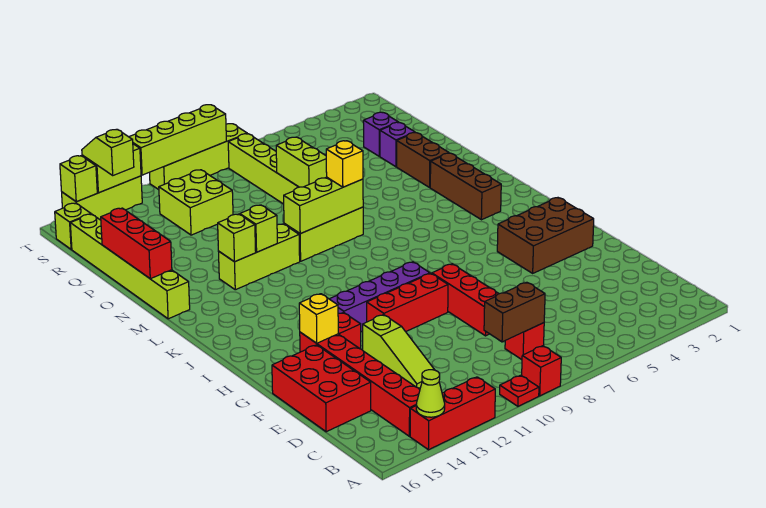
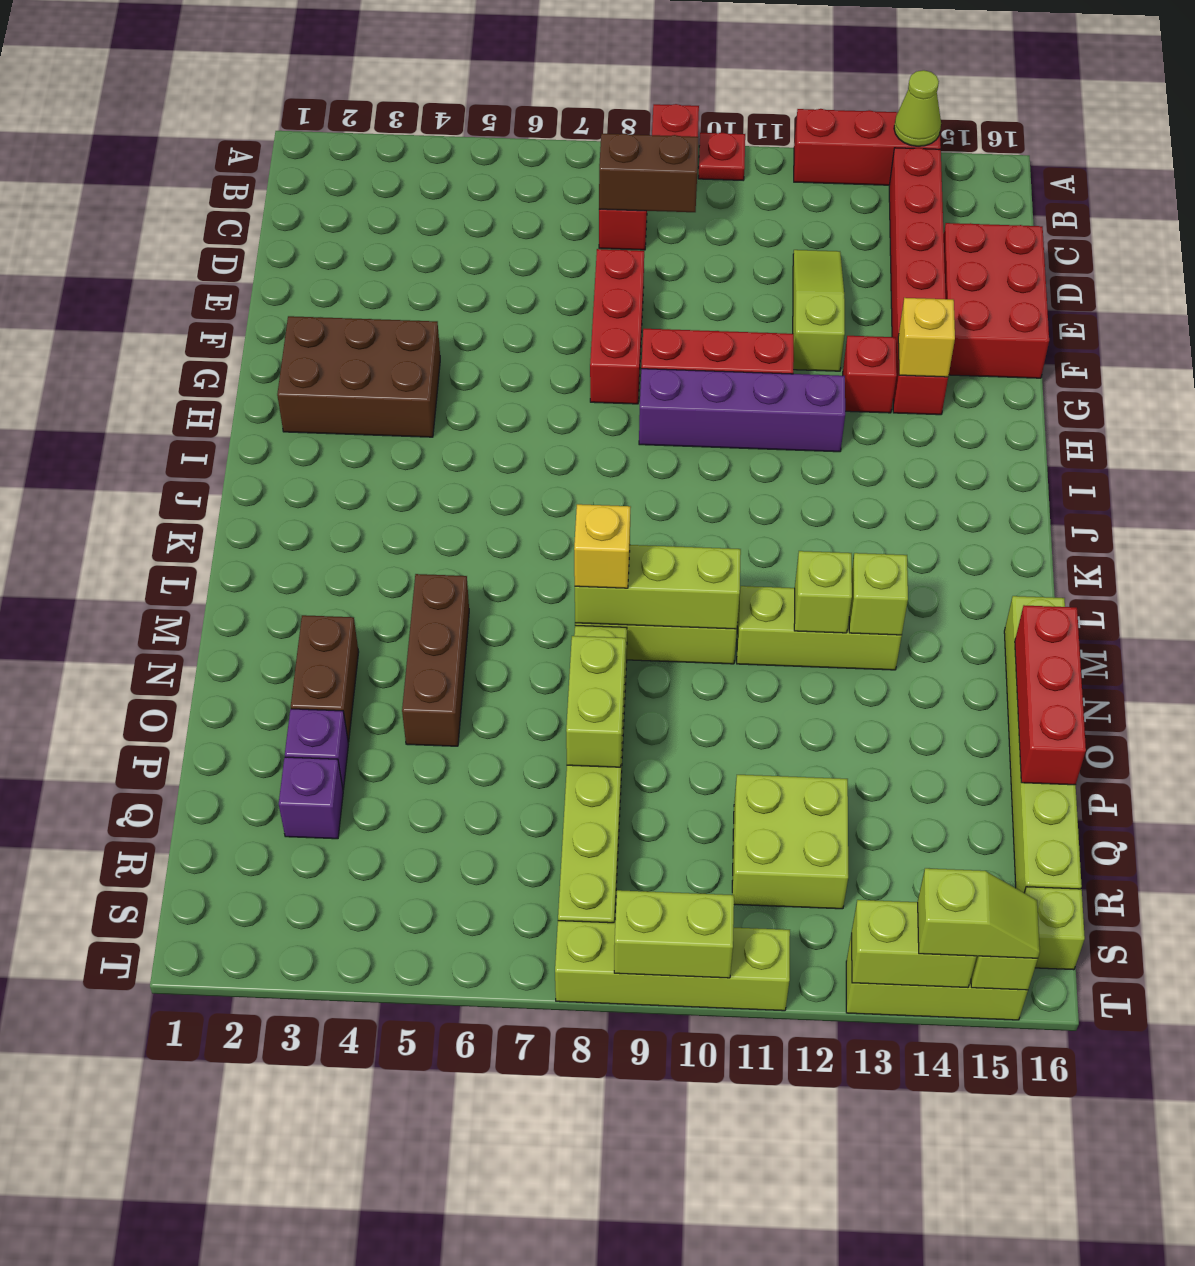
brown 1x3 brick [430,153,501,220] -> brown 1x3 brick moved to [402,574,469,746]
lime 1x2 slope [82,129,134,175] -> lime 1x2 slope turned to [918,868,1040,959]
lime 1x4 brick [129,105,226,175] -> lime 1x2 brick [614,890,734,978]

